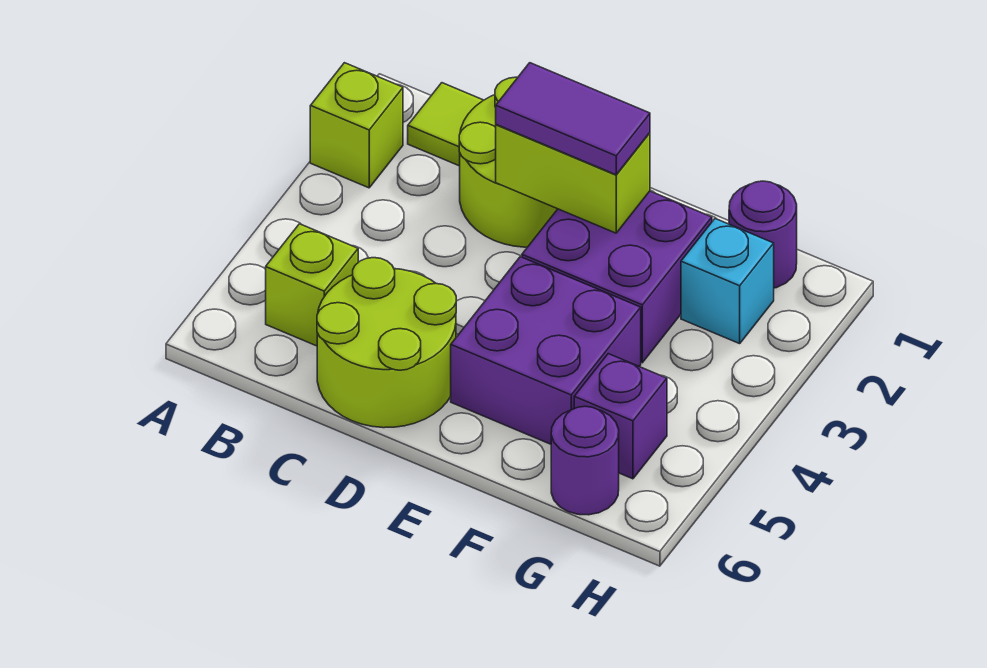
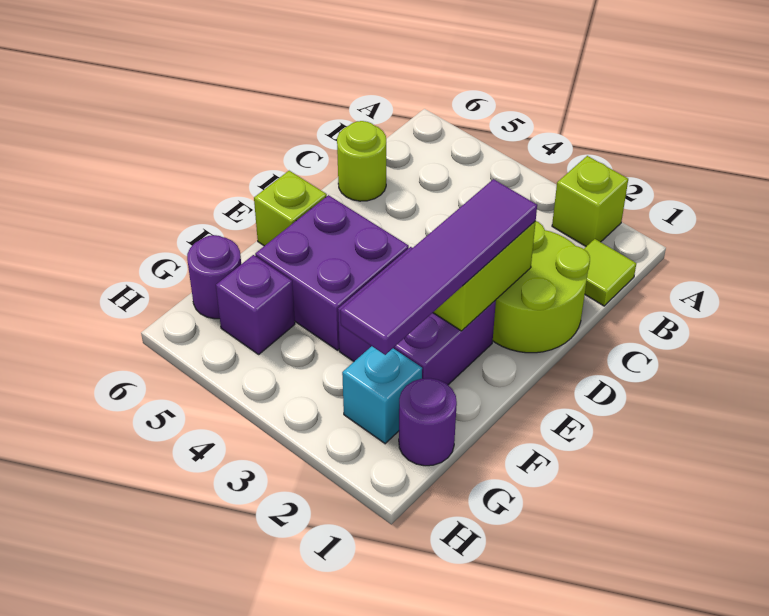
lime 1x1 brick [266,224,358,346] -> lime 1x1 brick moved to [254,171,327,246]
lime 2x2 round brick [317,258,456,428] -> lime 1x1 round brick [337,121,386,201]
purple 1x2 tile [496,63,650,175] -> purple 1x4 tile [340,179,537,355]

